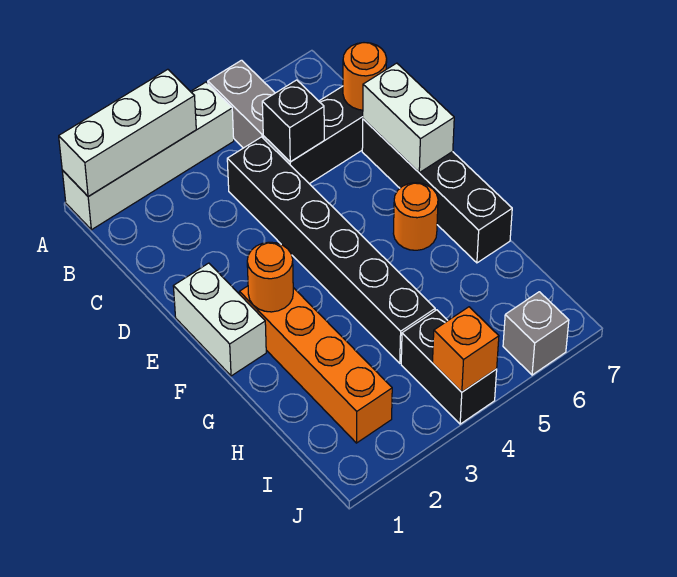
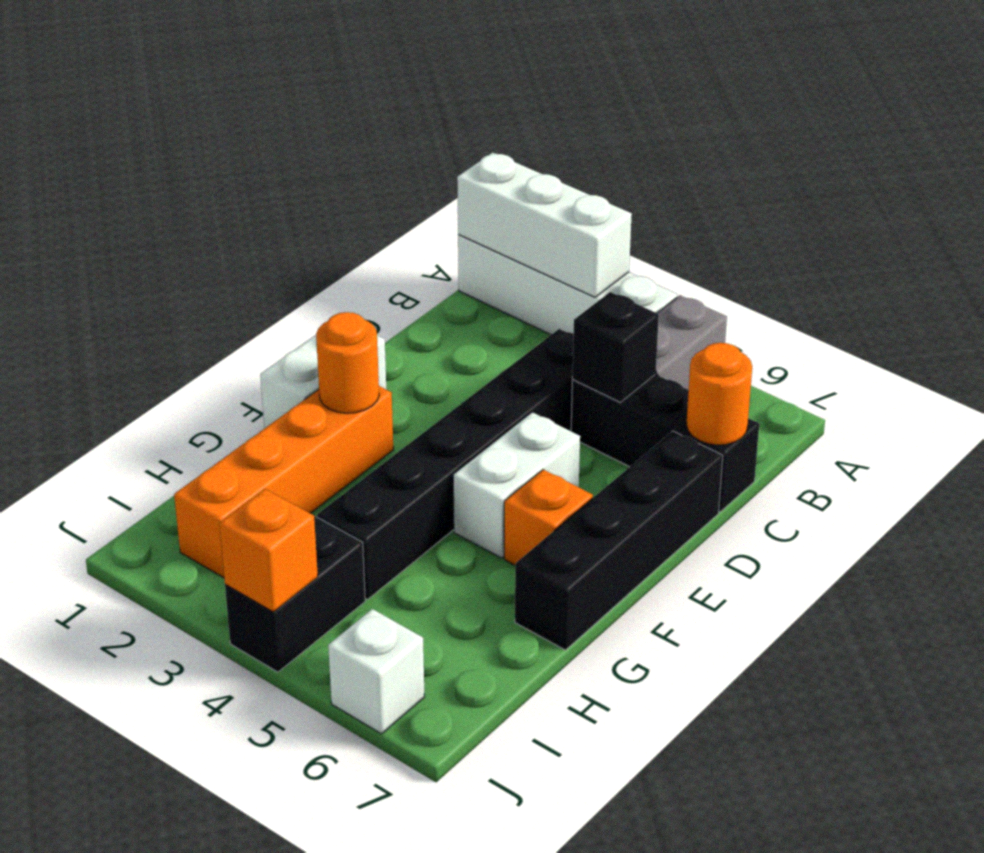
white 1x2 brick [363,63,454,173] -> white 1x2 brick moved to [453,412,580,558]
orange 1x1 round brick [393,183,438,250] -> orange 1x1 brick [504,469,593,565]
grey 1x1 brick [503,292,569,375] -> white 1x1 brick [328,609,425,734]

